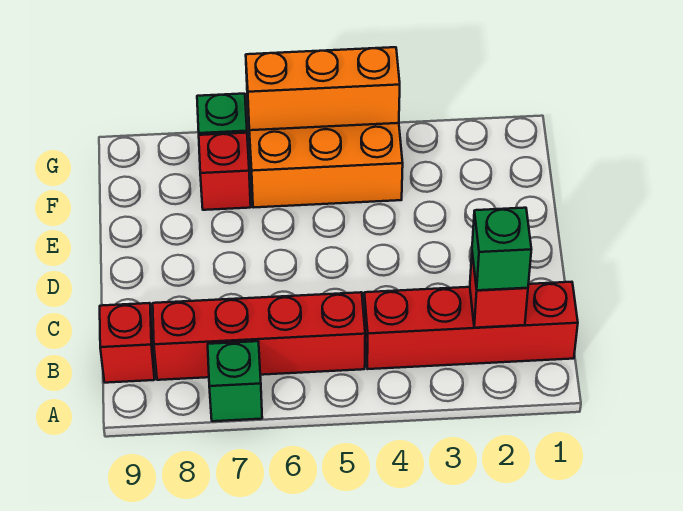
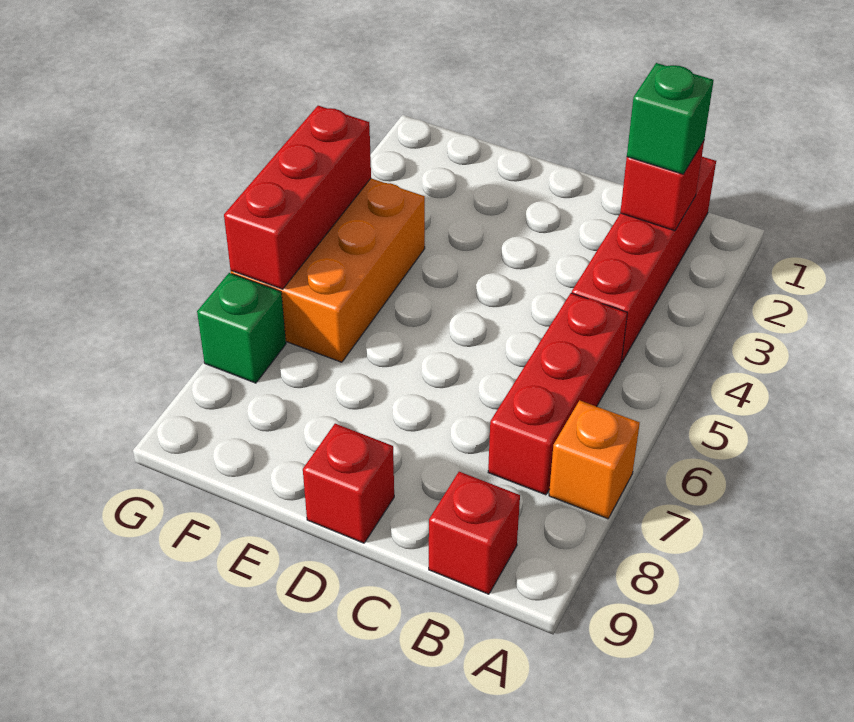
green 1x1 brick [208,341,262,421] -> orange 1x1 brick [549,400,640,519]
red 1x4 brick [153,292,365,380] -> red 1x3 brick [488,293,627,495]
red 1x1 brick [199,133,251,210] -> red 1x1 brick moved to [303,424,394,543]
orange 1x3 brick [246,47,400,130] -> red 1x3 brick [224,106,371,289]

